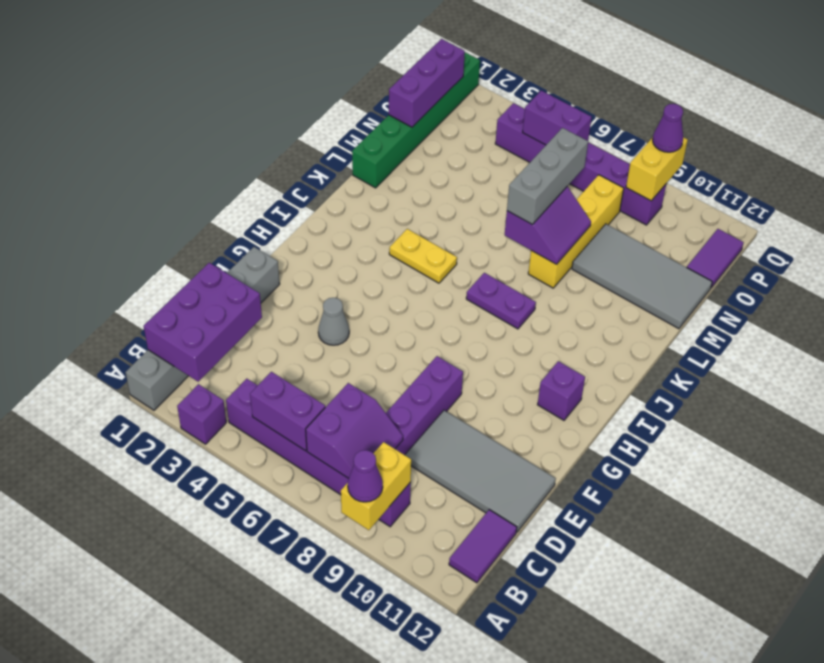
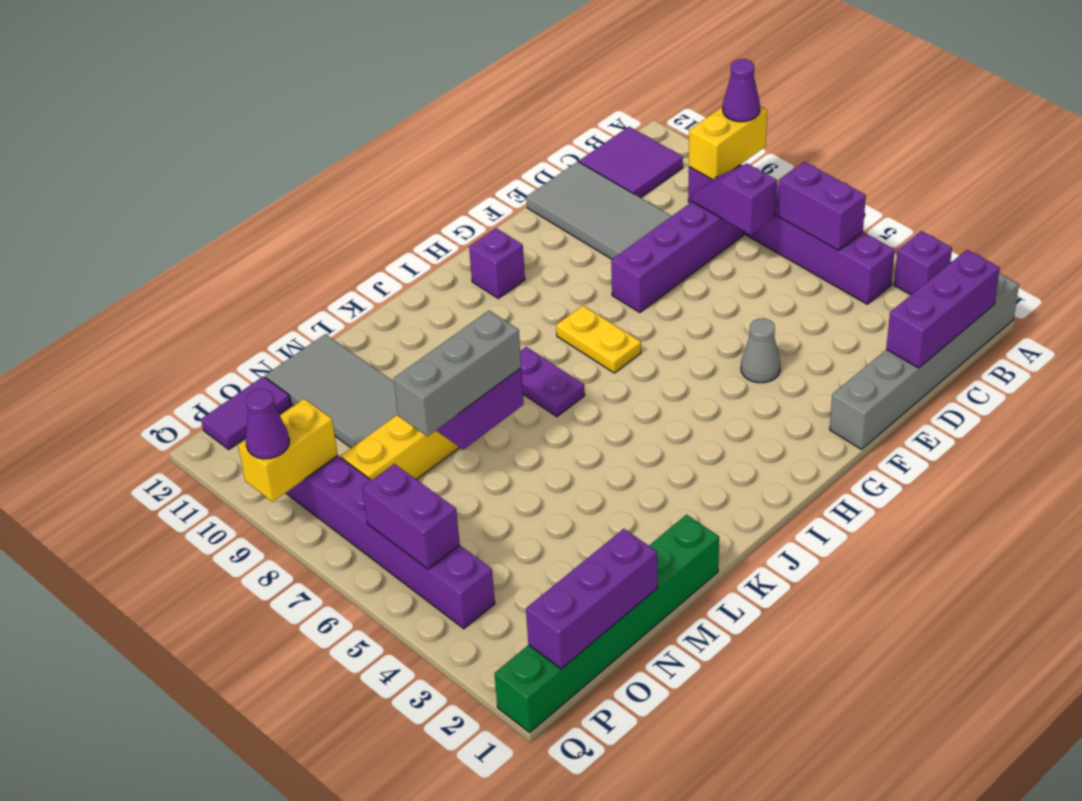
purple 2x3 brick [144,263,262,382] -> purple 1x3 brick [886,250,1000,368]
purple 2x2 slope [306,383,403,478] -> purple 1x2 slope [692,163,777,235]
purple 1x2 tile [449,510,517,583] -> purple 2x2 tile [579,127,683,198]
yellow 1x2 plate [389,229,457,283] -> yellow 1x2 plate moved to [556,305,641,373]

